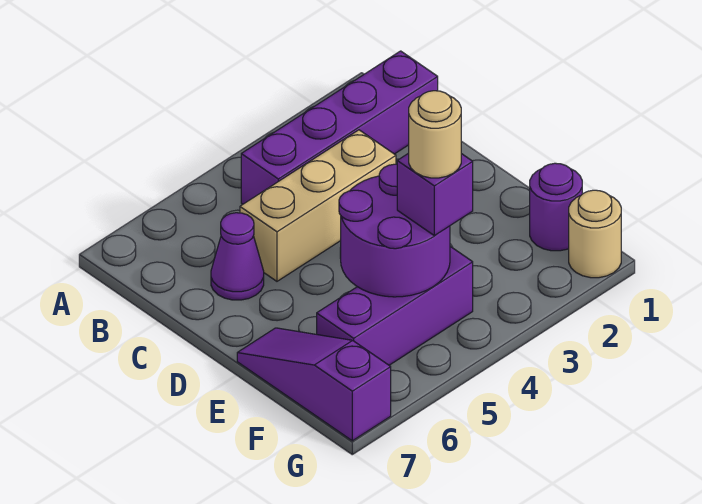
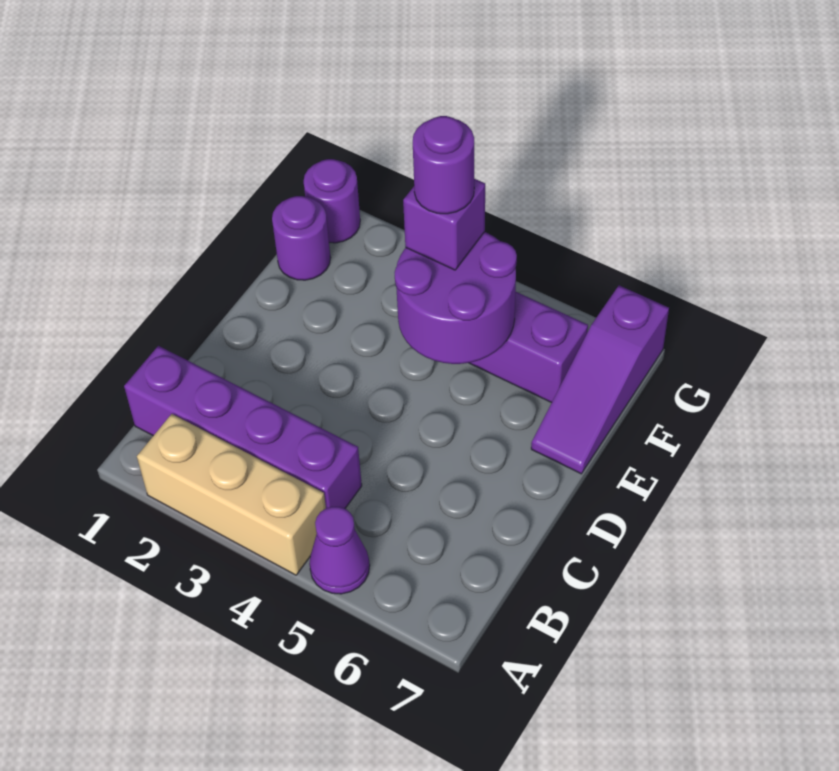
tan 1x3 brick [240,130,396,281] -> tan 1x3 brick moved to [137,414,326,575]
purple 1x1 cone [211,213,264,300] -> purple 1x1 cone moved to [309,507,370,594]
tan 1x1 round brick [409,91,461,178] -> purple 1x1 round brick [413,116,474,214]
tan 1x1 round brick [569,190,621,278] -> purple 1x1 round brick [304,159,360,243]

